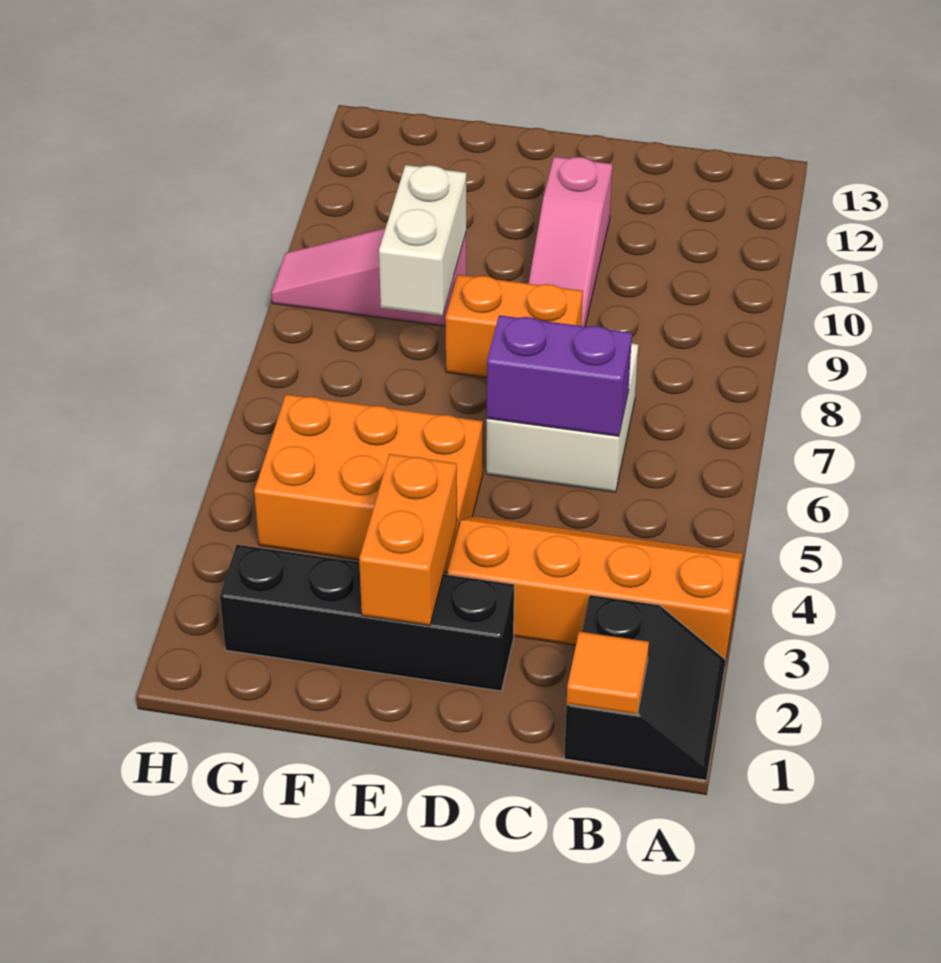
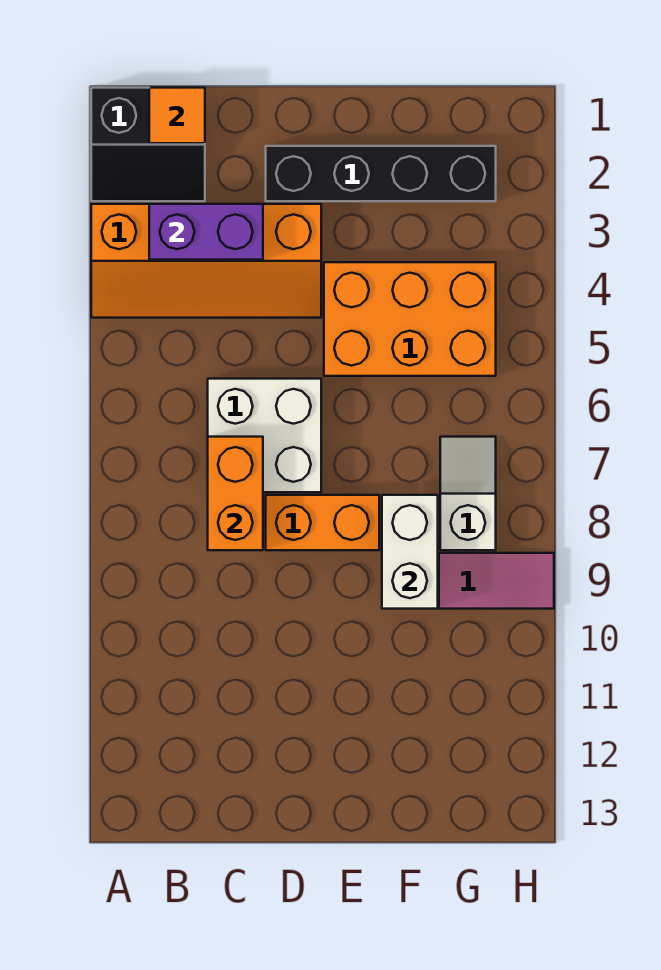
black 2x2 slope [564,595,726,780] -> black 2x2 slope turned to [91,88,205,201]
purple 1x2 brick [487,315,632,436] -> purple 1x2 brick moved to [149,204,263,260]
pink 1x3 slope [529,157,612,326] -> none
orange 1x2 brick [359,454,457,625] -> orange 1x2 brick moved to [208,437,263,550]
none -> white 1x2 slope [440,437,496,550]

